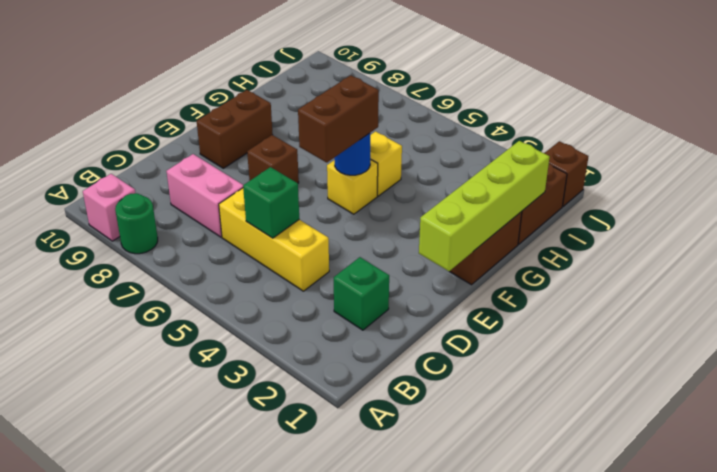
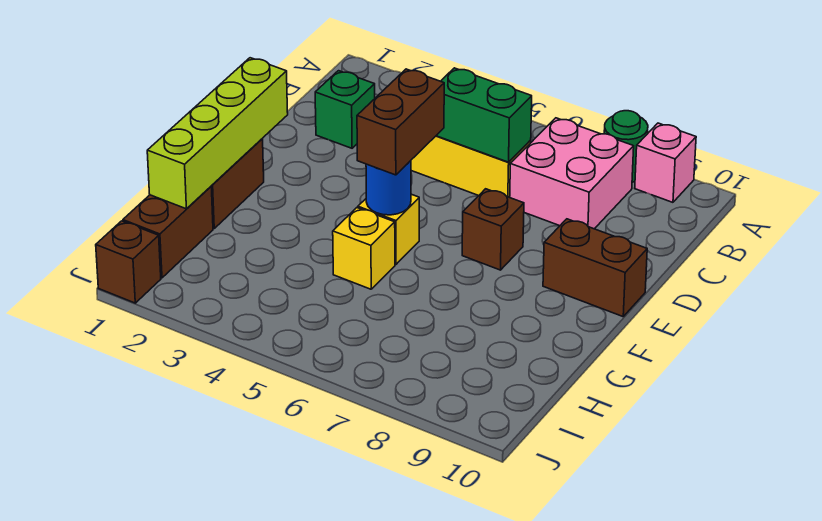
green 1x1 brick [243,167,299,238] -> green 1x2 brick [436,68,532,162]
pink 1x2 brick [166,154,243,237] -> pink 2x2 brick [510,118,634,229]
brown 1x2 brick [197,90,273,168] -> brown 1x2 brick turned to [543,219,647,316]

